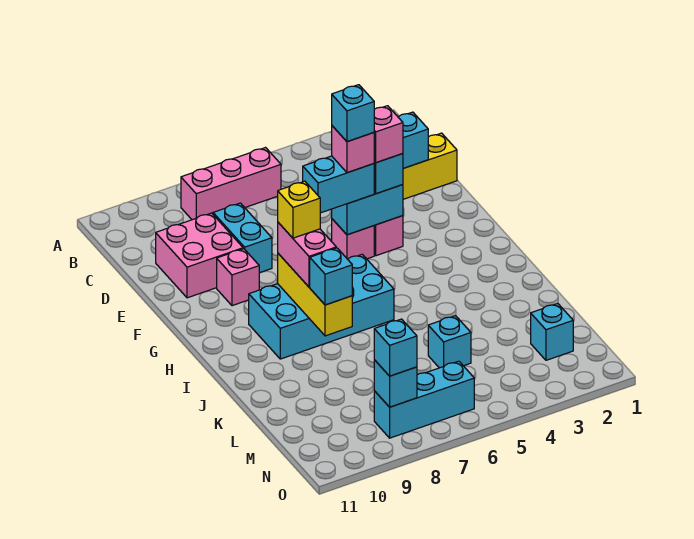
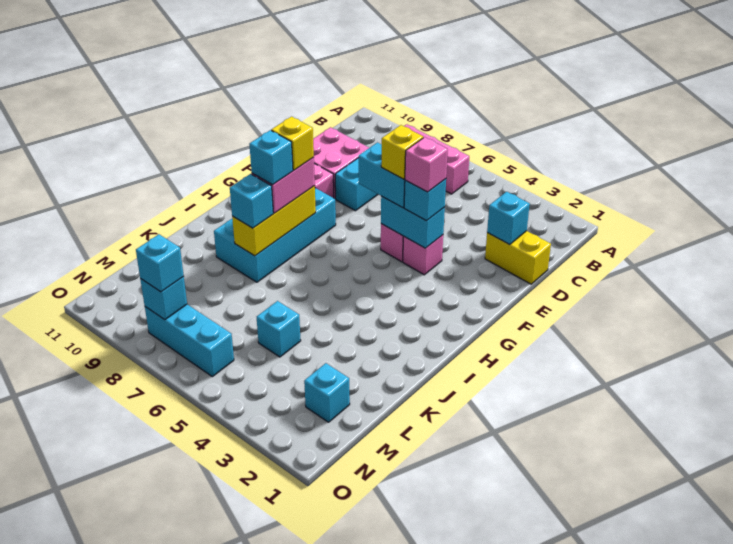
pink 1x1 brick [332,126,374,173] -> yellow 1x1 brick [381,125,423,179]
cyan 1x1 brick [332,85,374,142] -> cyan 1x1 brick moved to [249,130,293,185]
cyan 2x4 brick [249,254,394,359] -> cyan 2x4 brick turned to [214,188,336,282]

